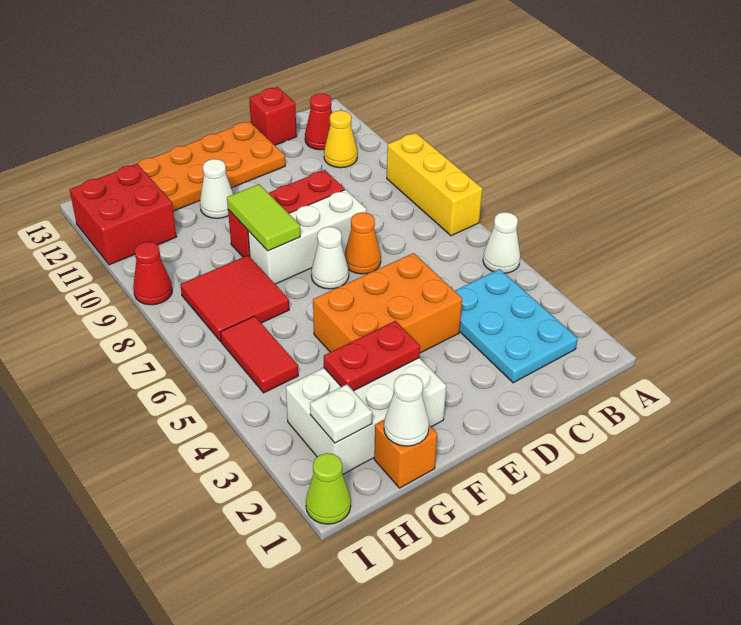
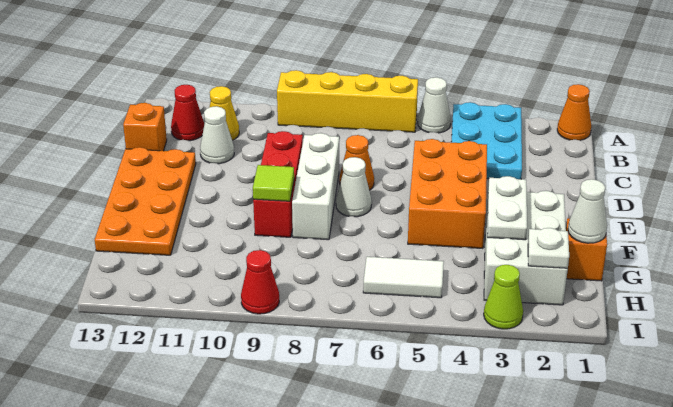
none -> orange 1x1 cone [557,84,591,140]
yellow 1x3 brick [387,133,482,236] -> yellow 1x4 brick [277,70,418,132]
cyan 2x3 plate [455,269,578,383] -> cyan 2x3 plate turned to [452,102,522,179]
red 1x1 brick [249,87,297,145] -> orange 1x1 brick [123,103,167,151]
red 1x2 plate [324,321,420,391] -> white 1x2 plate [487,176,527,240]
lime 1x2 tile [227,184,300,251] -> lime 1x1 tile [253,165,294,201]
white 1x1 cone [200,159,233,218] -> white 1x1 cone moved to [200,106,234,164]
red 2x2 tile [180,255,289,341] -> none
red 1x2 tile [220,316,298,393] -> white 1x2 tile [363,257,444,298]
red 2x2 brick [70,164,176,265] -> none
lime 1x1 cone [306,453,351,524] -> lime 1x1 cone moved to [484,265,523,329]

